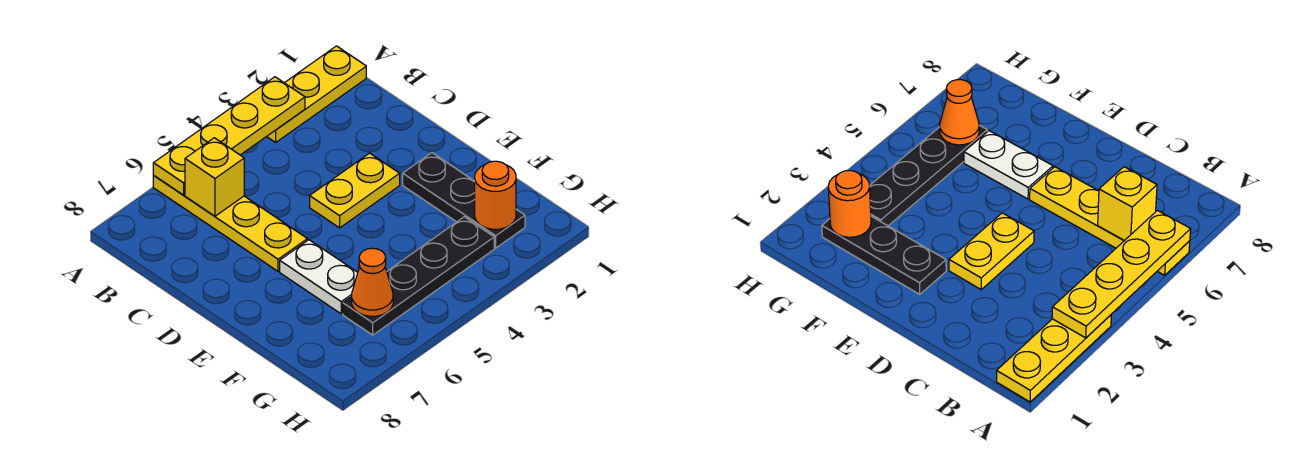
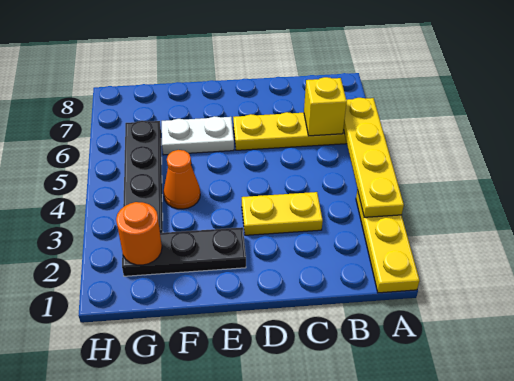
yellow 1x2 plate [310,153,400,228] -> yellow 1x2 plate turned to [242,192,323,235]
orange 1x1 cone [352,248,393,316] -> orange 1x1 cone moved to [163,150,200,209]

